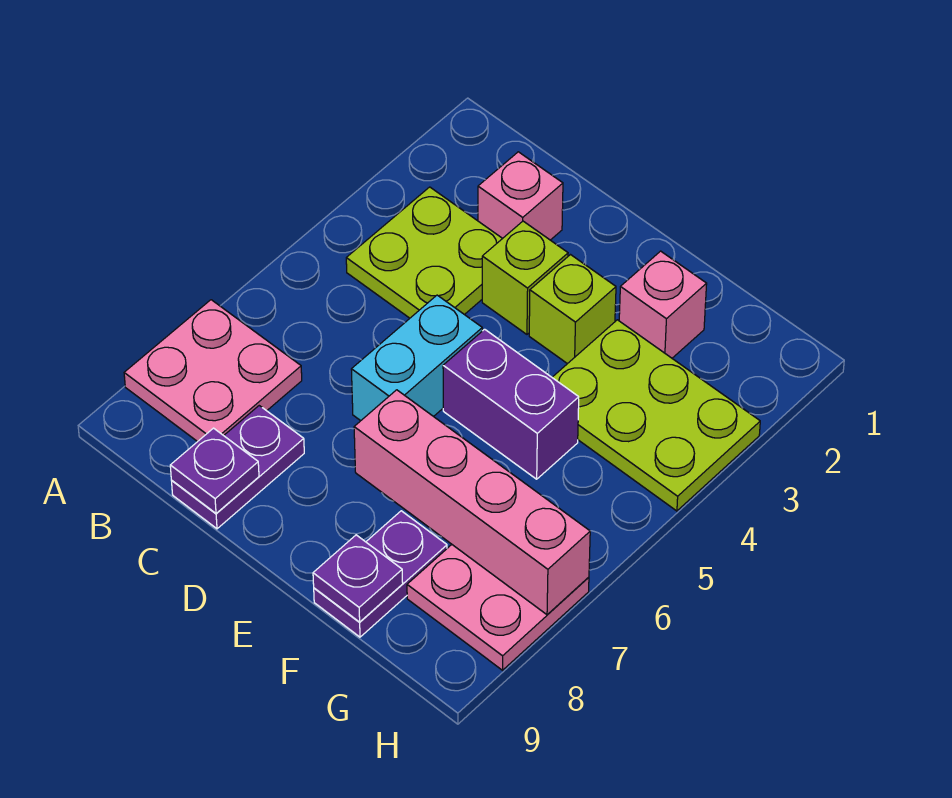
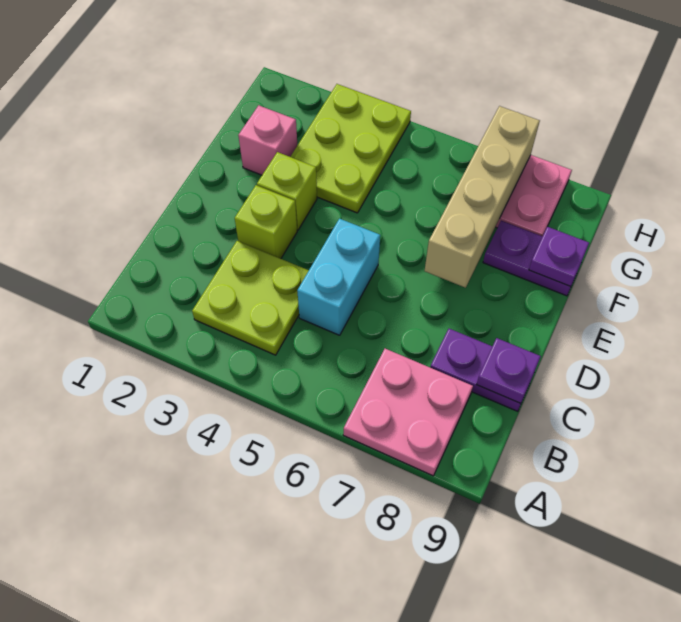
pink 1x1 brick [478,152,563,240] -> none
cyan 1x2 brick [351,295,482,421] -> cyan 1x2 brick turned to [297,219,380,335]
purple 1x2 brick [443,329,579,479] -> none
pink 1x4 brick [354,390,590,615] -> tan 1x4 brick [425,106,540,288]

